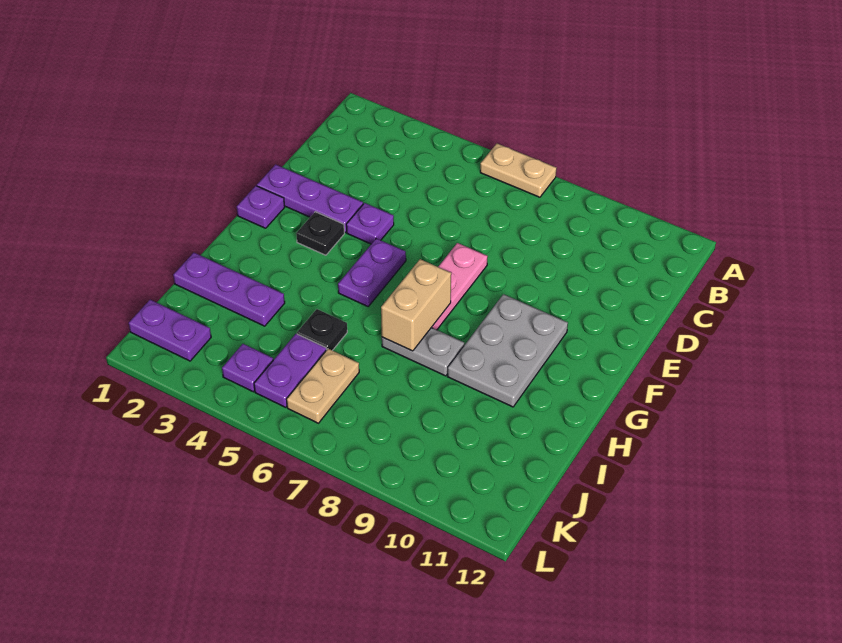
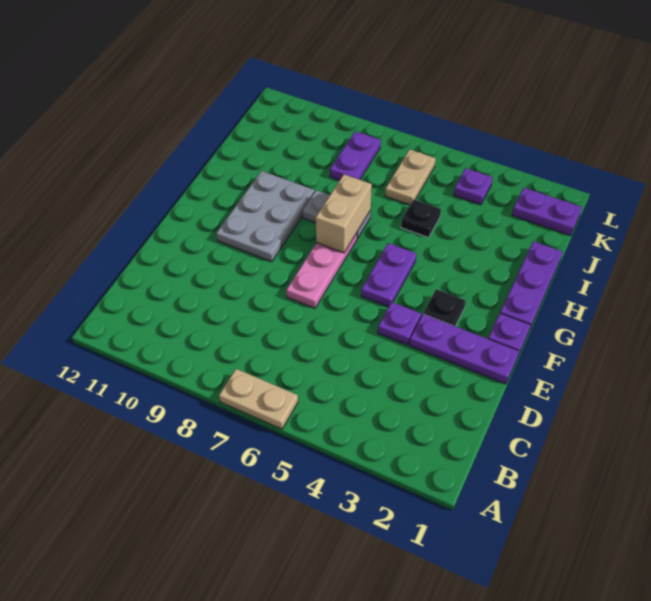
purple 1x3 plate [173,253,285,326] -> purple 1x3 plate turned to [500,241,563,328]
purple 1x2 plate [254,334,327,407] -> purple 1x2 plate moved to [330,131,381,180]

